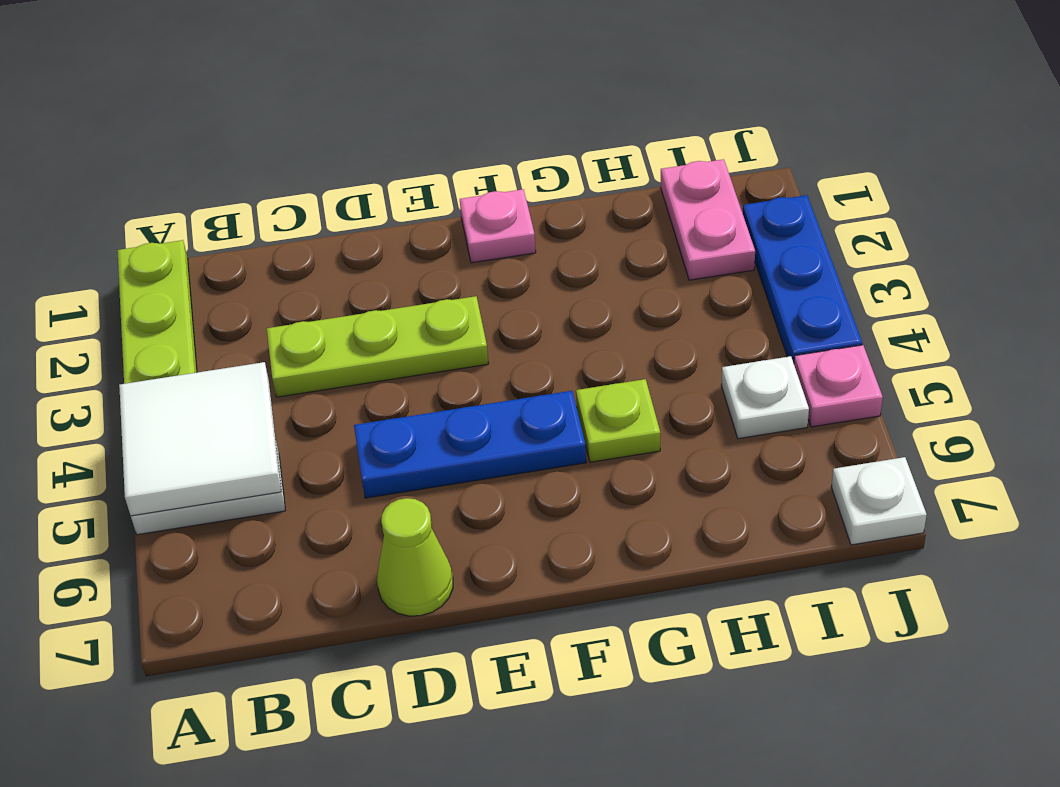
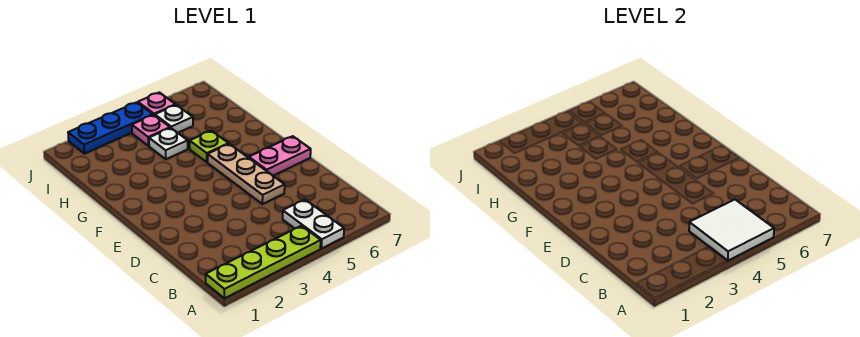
lime 1x3 plate [267,296,489,397] -> none
blue 1x3 plate [354,391,586,498] -> tan 1x3 plate [208,144,285,204]
lime 1x1 cone [377,498,453,616] -> none
pink 1x1 plate [460,189,536,263] -> pink 1x1 plate moved to [132,115,170,146]
pink 1x2 plate [661,159,755,280] -> pink 1x2 plate moved to [249,136,311,176]
white 1x1 plate [831,457,927,545] -> white 1x1 plate moved to [149,128,188,159]

